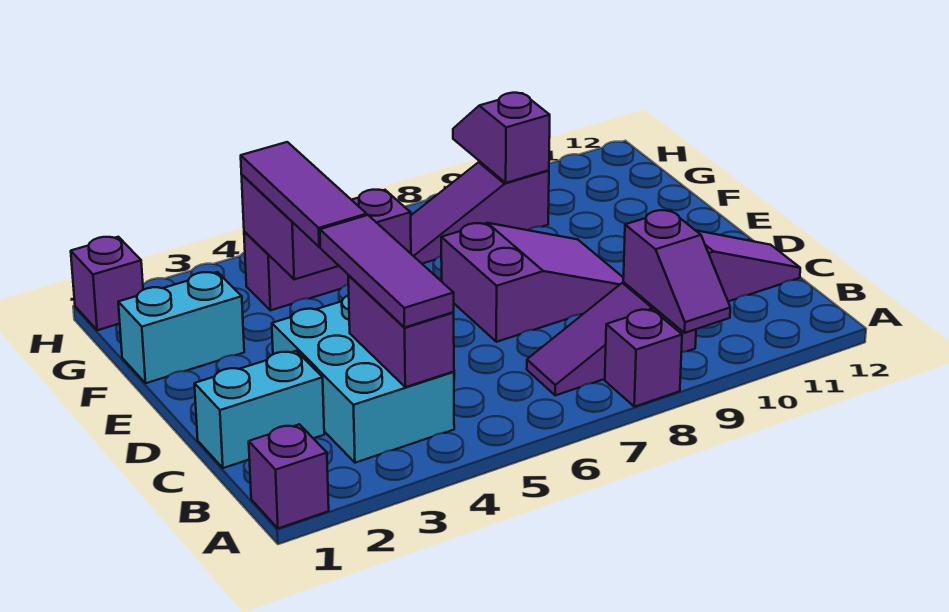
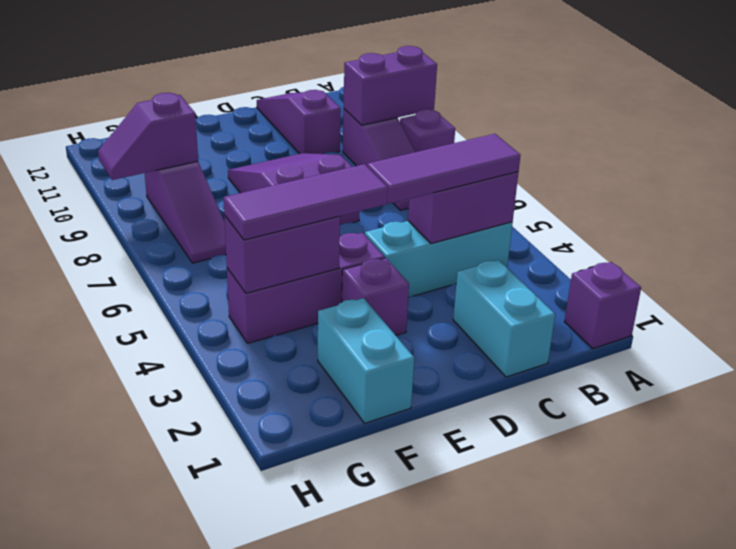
purple 1x2 slope [623,210,730,333] -> purple 1x2 brick [344,46,437,125]
cyan 2x3 brick [272,295,454,463] -> cyan 1x3 brick [365,221,513,297]
purple 1x3 brick [244,190,411,310] -> purple 1x3 brick turned to [227,233,385,343]
purple 1x1 brick [71,237,143,330] -> purple 1x1 brick moved to [342,258,409,335]

